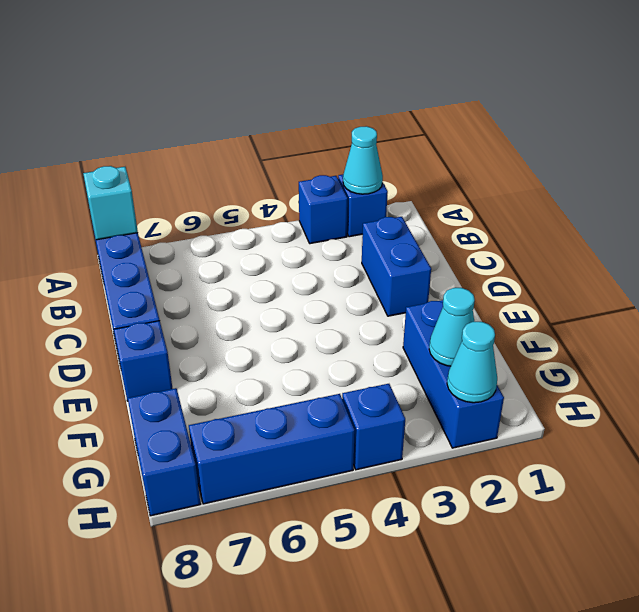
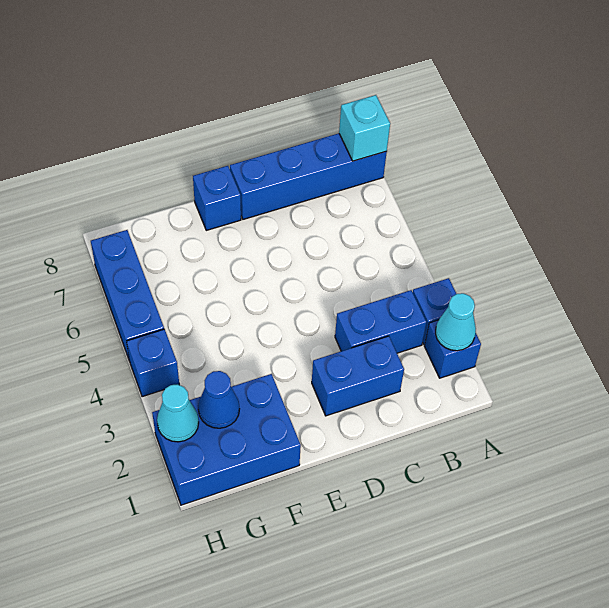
blue 1x3 brick [403,300,504,448] -> blue 2x3 brick [152,374,301,505]
cyan 1x1 cone [429,288,475,366] -> blue 1x1 cone [198,371,239,428]
blue 1x2 brick [128,388,200,516] -> blue 1x2 brick moved to [335,290,426,353]

